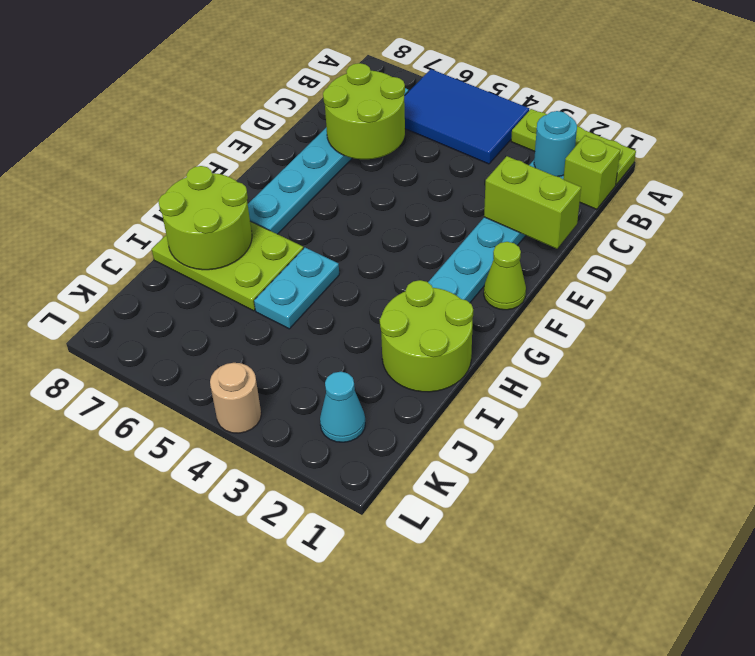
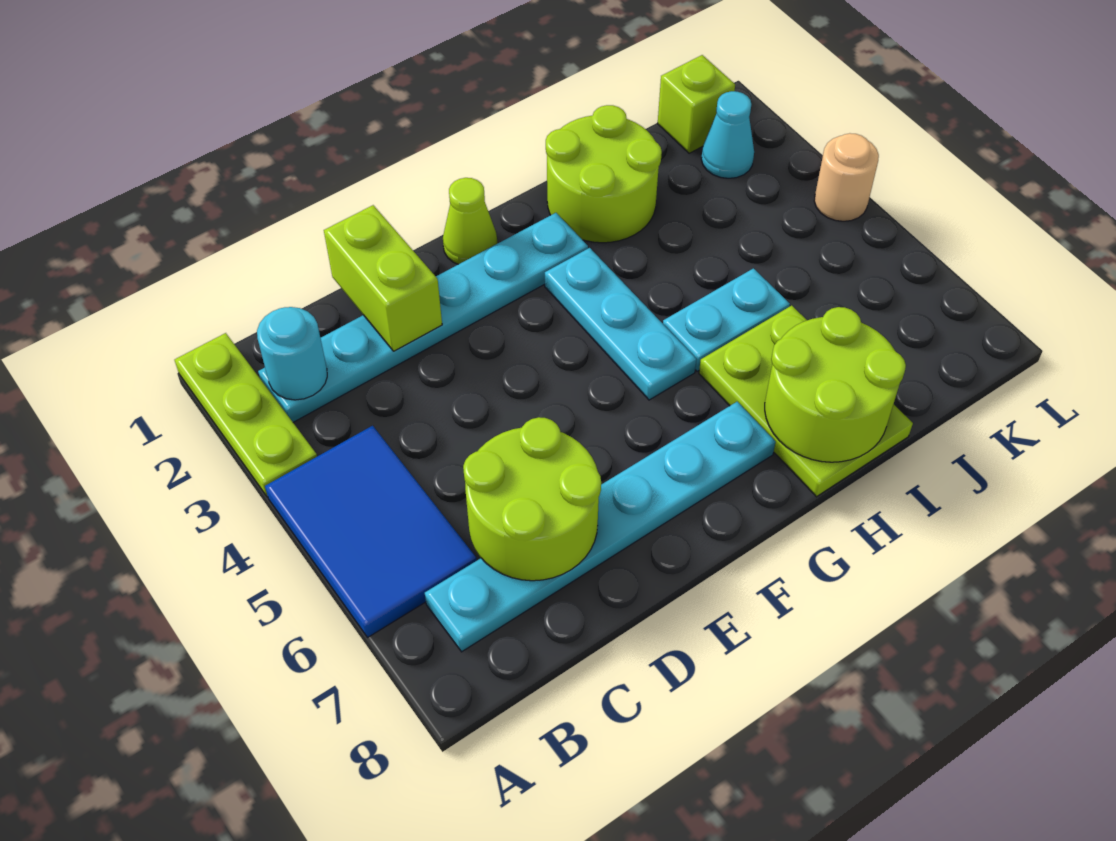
lime 1x1 brick [563,136,620,209] -> lime 1x1 brick moved to [658,55,735,153]
none -> cyan 1x3 plate [545,248,696,400]

